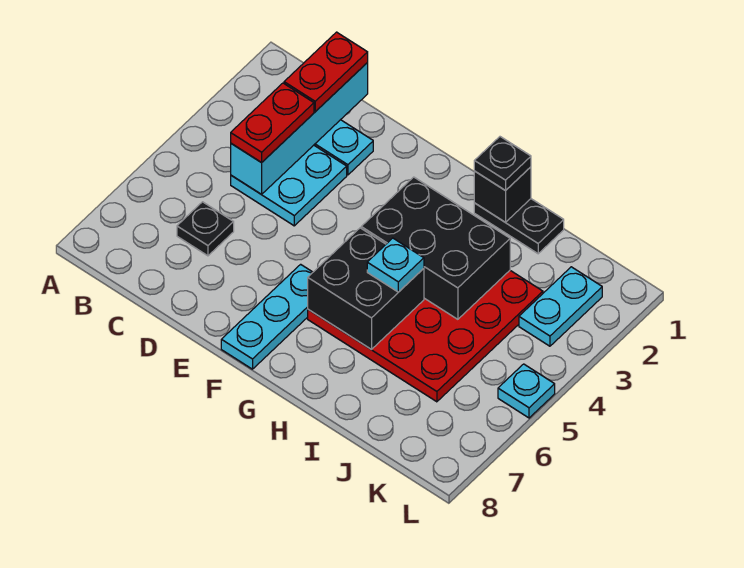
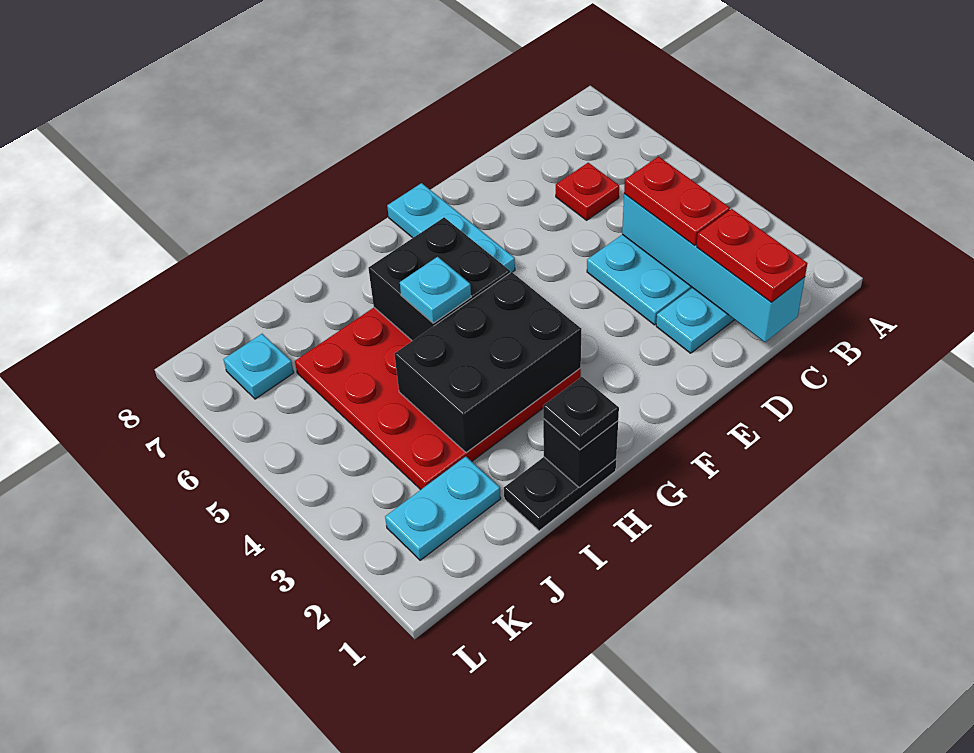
black 1x1 plate [177,202,234,256] -> red 1x1 plate [556,163,619,220]
cyan 1x2 plate [519,267,602,346] -> cyan 1x2 plate turned to [385,457,501,560]
cyan 1x1 plate [498,364,555,418] -> cyan 1x1 plate moved to [223,334,294,399]

